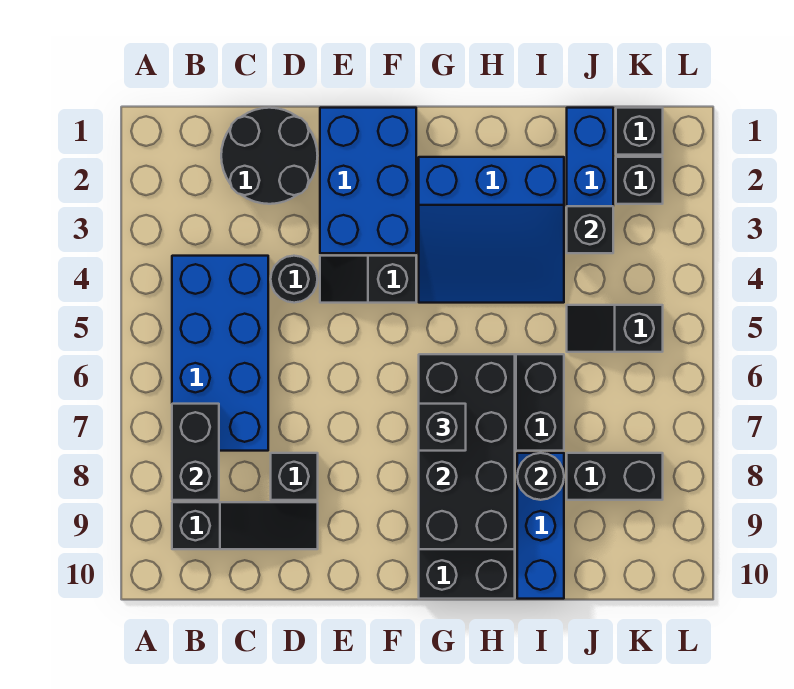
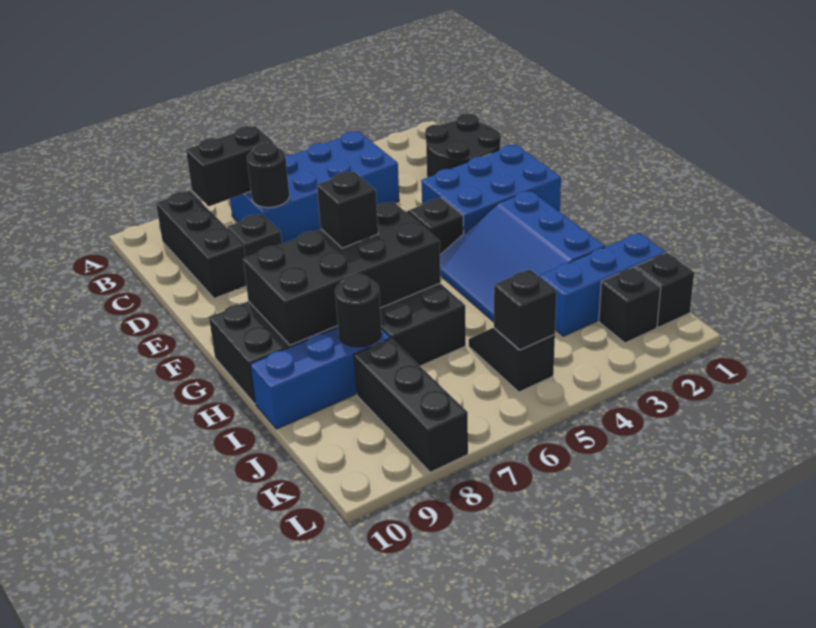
black 1x3 slope [172,502,318,549] -> black 1x3 brick [156,191,246,298]
black 1x1 round brick [271,256,317,303] -> black 1x1 round brick moved to [247,143,289,208]
black 1x1 brick [567,206,613,253] -> black 1x1 brick moved to [494,269,557,350]
black 1x2 brick [567,453,663,500] -> black 1x3 brick [354,339,468,472]

